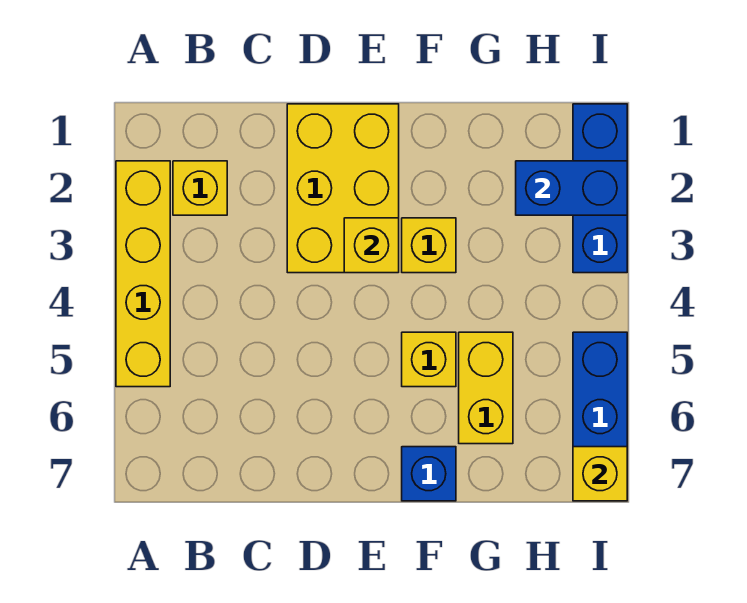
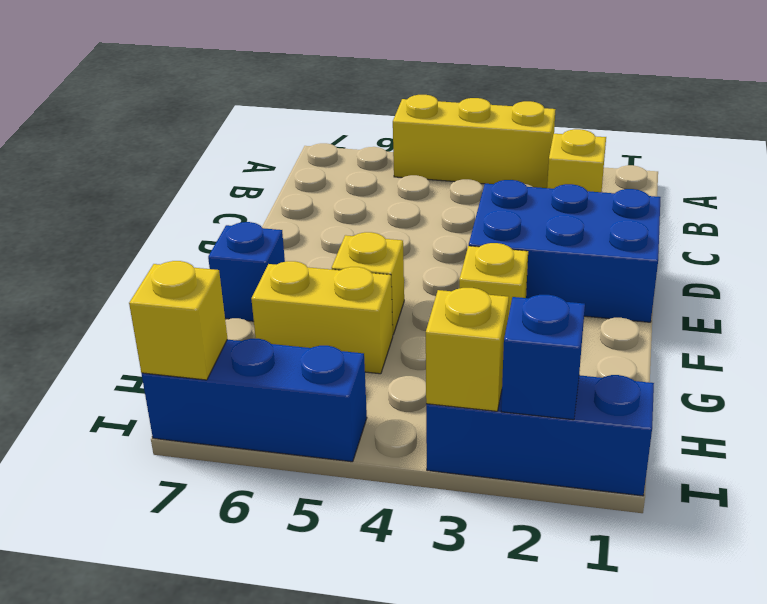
yellow 1x4 brick [116,161,170,387] -> yellow 1x3 brick [393,95,556,188]
yellow 2x3 brick [287,104,399,273] -> blue 2x3 brick [469,180,661,322]
yellow 1x1 brick [344,218,399,273] -> yellow 1x1 brick moved to [426,288,509,411]
blue 1x2 brick [516,161,627,215] -> blue 1x1 brick [501,295,585,420]

